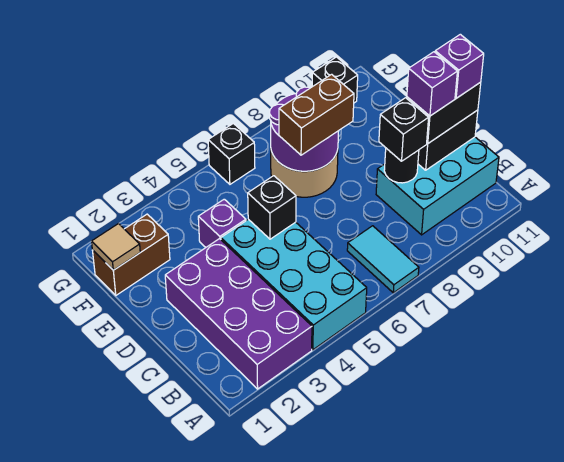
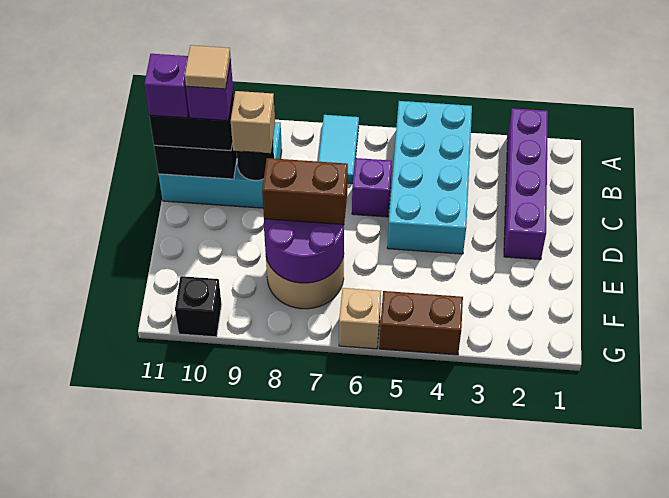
purple 2x4 brick [165,239,312,389] -> purple 1x4 brick [504,108,548,260]
black 1x1 brick [379,98,429,161] -> tan 1x1 brick [231,91,275,153]
black 1x1 brick [248,176,296,239] -> none
purple 1x1 brick [198,199,246,247] -> purple 1x1 brick moved to [352,158,392,217]
brown 1x2 brick [92,214,170,295] -> brown 1x2 brick moved to [379,291,463,355]
tan 1x1 tile [92,223,140,270] -> tan 1x1 tile moved to [185,45,231,89]
black 1x1 brick [208,123,255,184] -> tan 1x1 brick [339,288,381,349]

